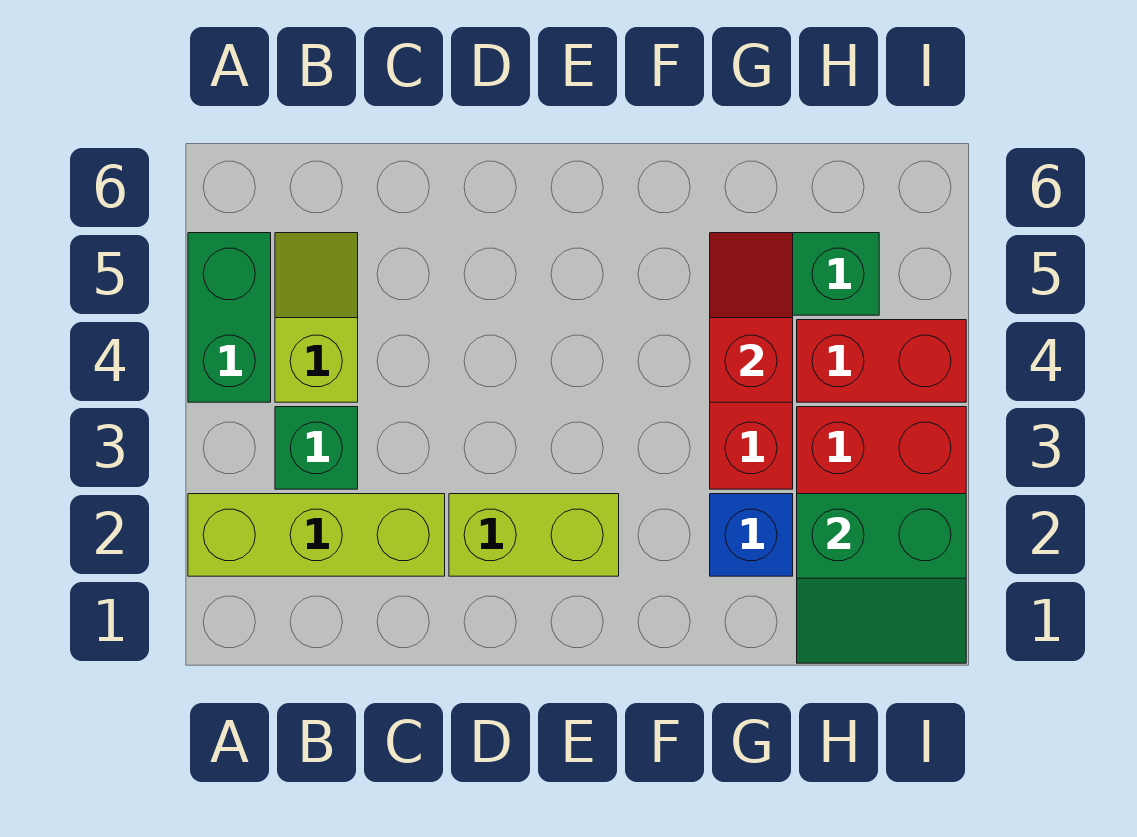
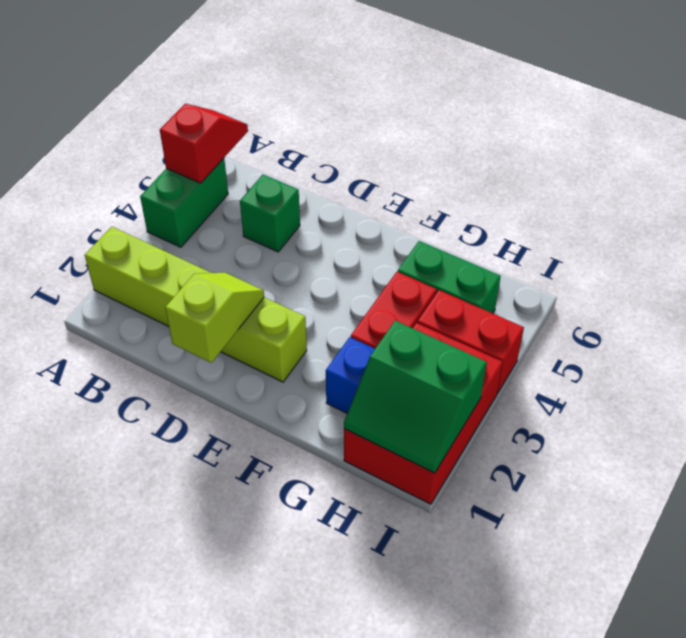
green 1x1 brick [275,407,358,489] -> green 1x1 brick moved to [240,175,300,252]
lime 1x2 slope [275,233,358,402] -> lime 1x2 slope moved to [165,273,264,363]
red 1x2 slope [710,233,793,402] -> red 1x2 slope moved to [160,104,248,183]

